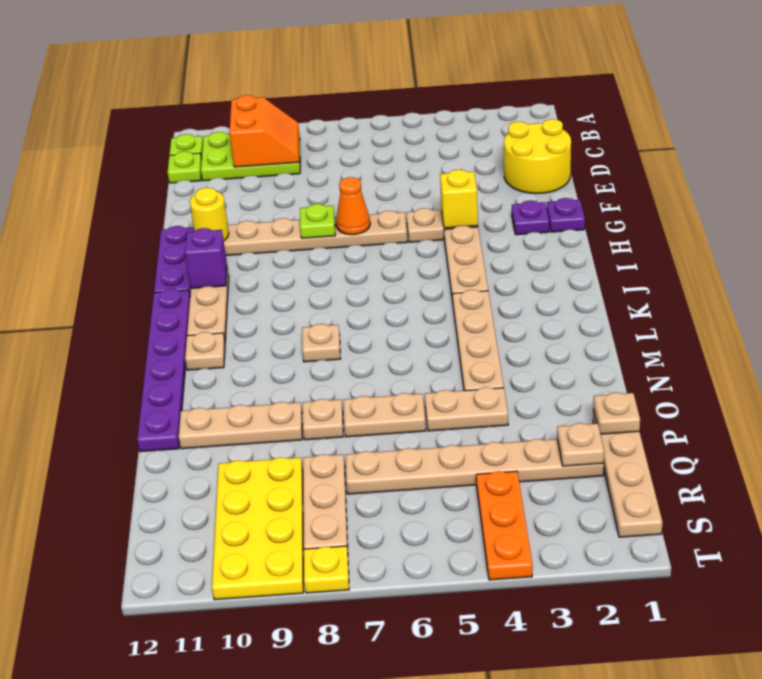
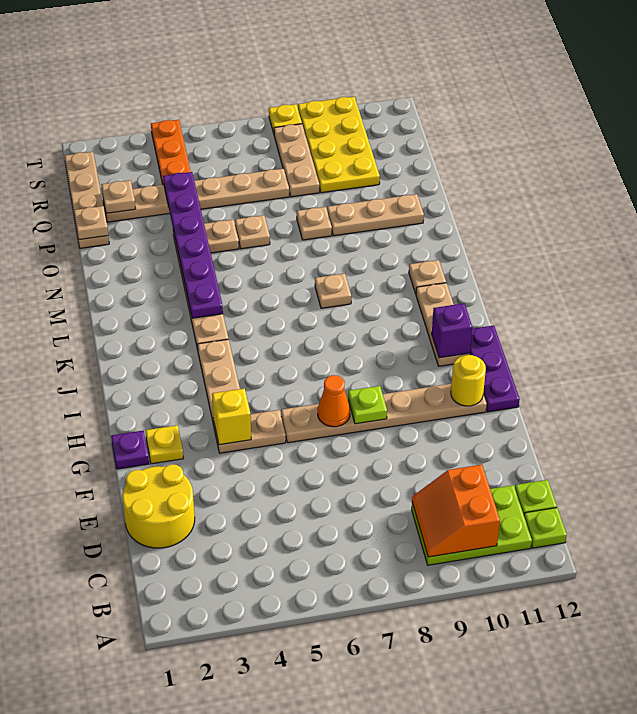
purple 1x1 plate [512,201,549,235] -> yellow 1x1 plate [145,425,183,464]
purple 1x6 plate [137,289,190,452] -> purple 1x6 plate moved to [163,172,223,318]
tan 1x2 plate [343,393,426,437] -> tan 1x1 plate [235,215,270,249]

